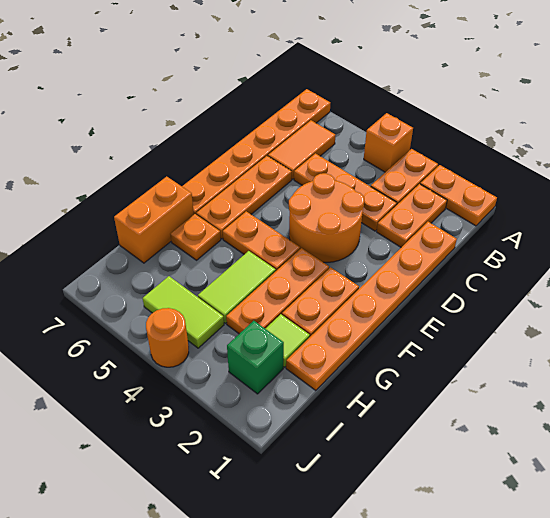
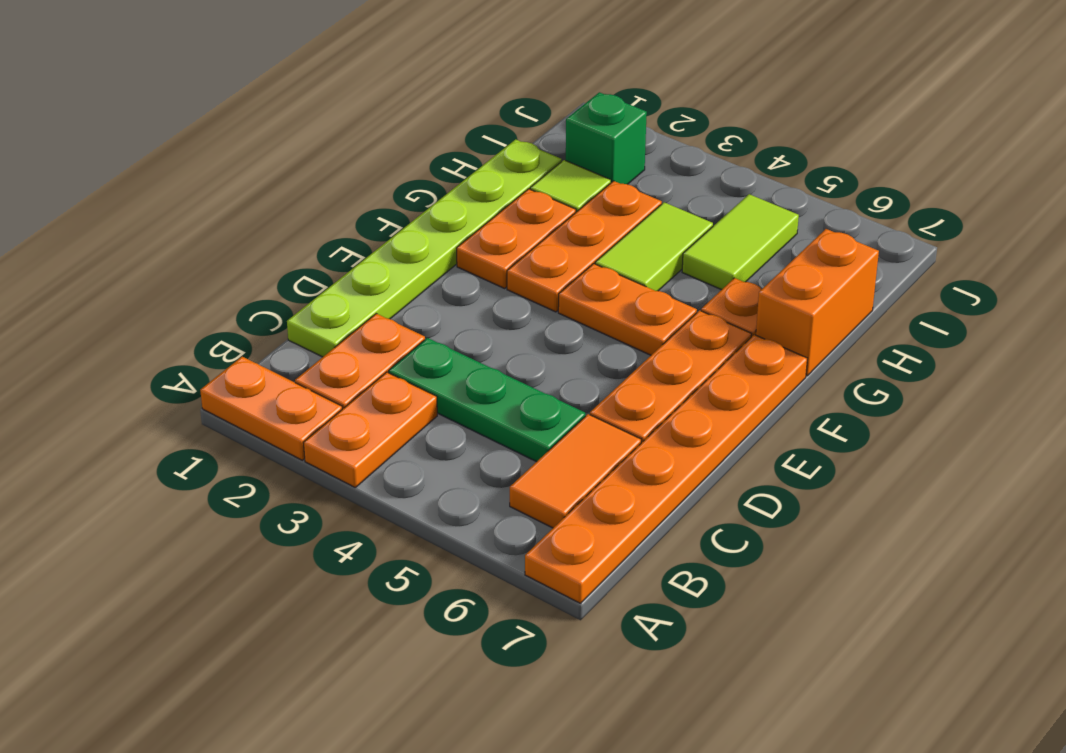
orange 1x1 brick [364,113,413,172] -> none
orange 1x6 plate [286,222,457,391] -> lime 1x6 plate [287,139,562,357]
orange 1x3 plate [294,153,397,231] -> green 1x3 plate [389,338,585,462]
orange 2x2 round brick [289,173,364,262] -> none
lime 1x2 tile [143,276,224,348] -> lime 1x2 tile turned to [682,194,799,290]
orange 1x1 round brick [146,308,189,367] -> none

